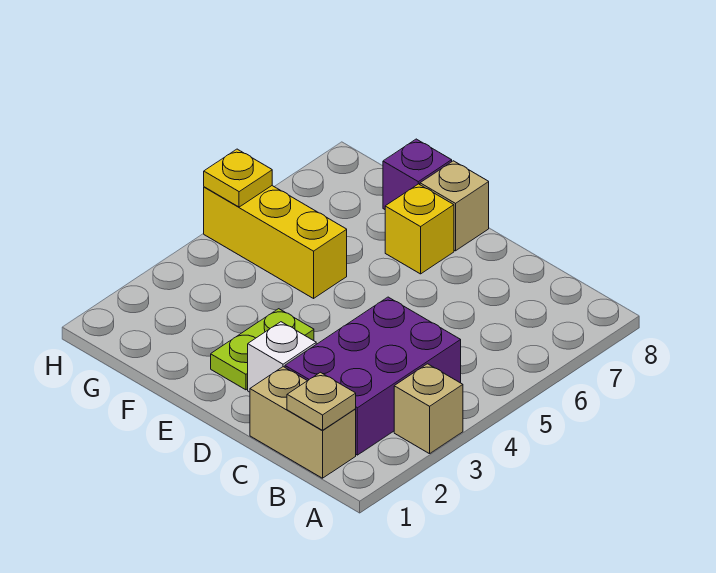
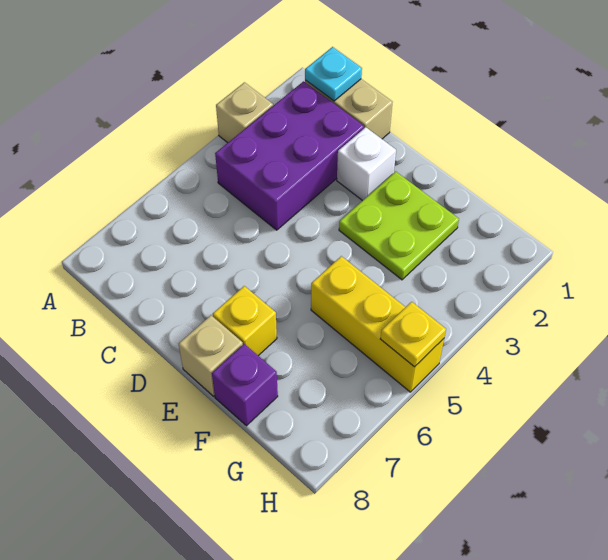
tan 1x1 plate [287,372,356,431] -> cyan 1x1 plate [305,47,362,101]
lime 1x2 plate [211,309,314,390] -> lime 2x2 plate [339,171,459,280]

